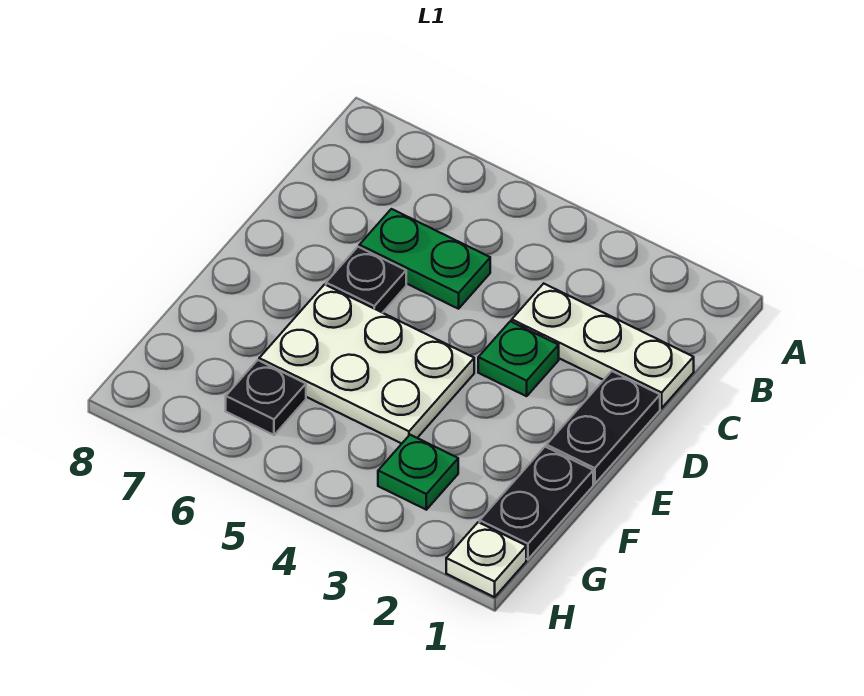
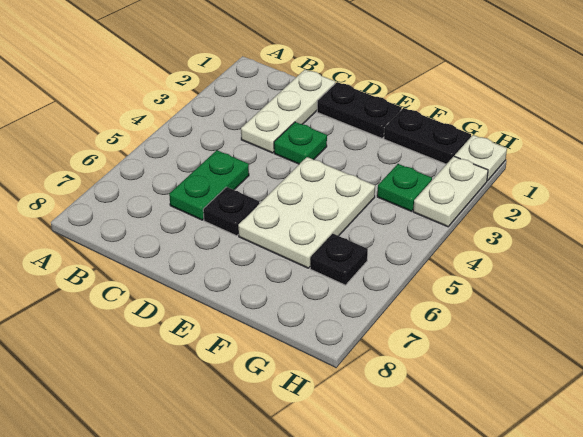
none -> white 1x2 plate [413,156,488,227]

